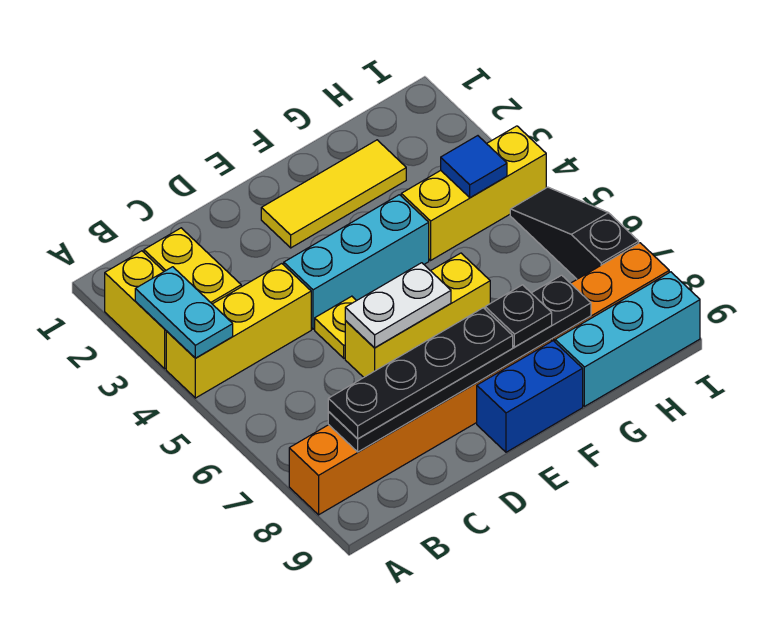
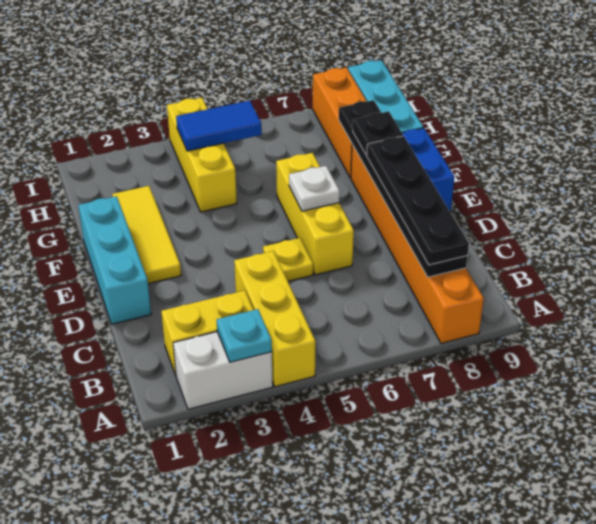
yellow 1x2 brick [105,251,166,369] -> white 1x2 brick [173,332,273,409]
cyan 1x2 plate [135,267,233,358] -> cyan 1x1 plate [217,309,272,362]
cyan 1x3 brick [284,195,429,329] -> cyan 1x3 brick moved to [78,196,151,324]
white 1x2 plate [345,263,451,348] -> white 1x1 plate [289,166,340,211]
blue 1x1 tile [441,136,507,198] -> blue 1x2 tile [176,101,262,151]
black 1x3 slope [510,187,639,279] -> none

